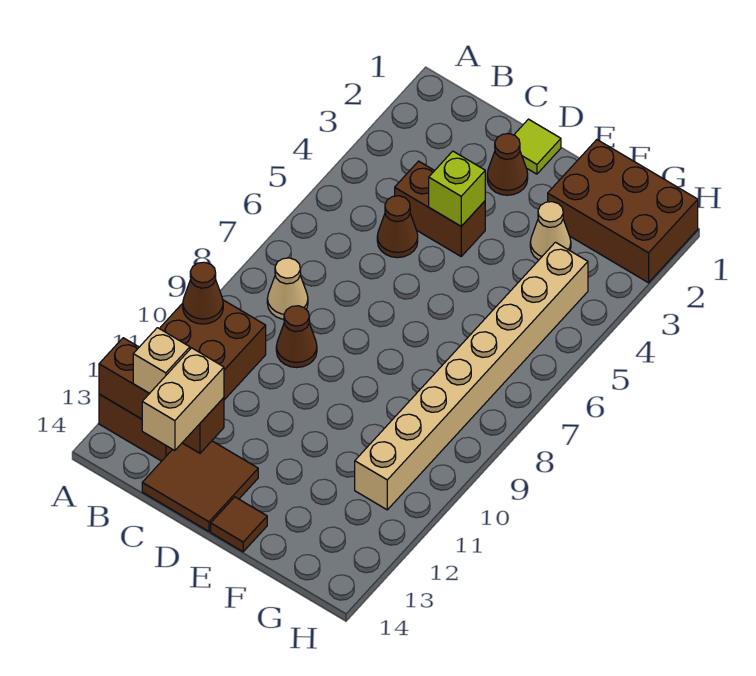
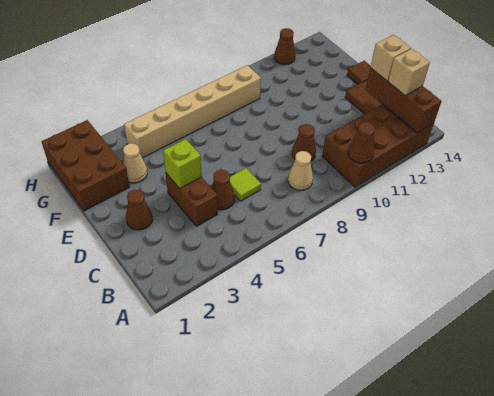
tan 1x2 brick [142,348,224,451] -> tan 1x1 brick [370,35,411,81]
lime 1x1 tile [514,119,561,174] -> lime 1x1 tile moved to [230,168,261,201]
tan 1x8 brick [355,242,588,510] -> tan 1x6 brick [124,65,261,158]
none -> brown 1x1 cone [274,28,296,65]

